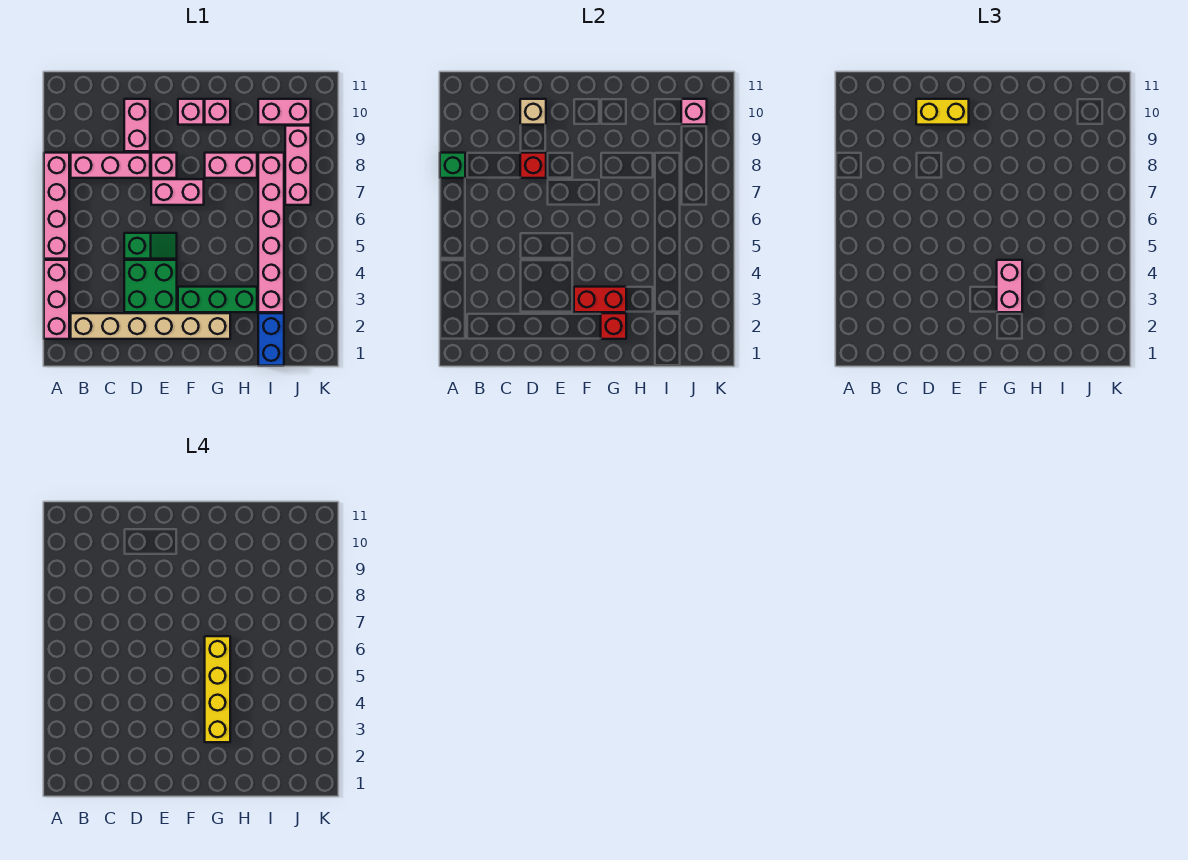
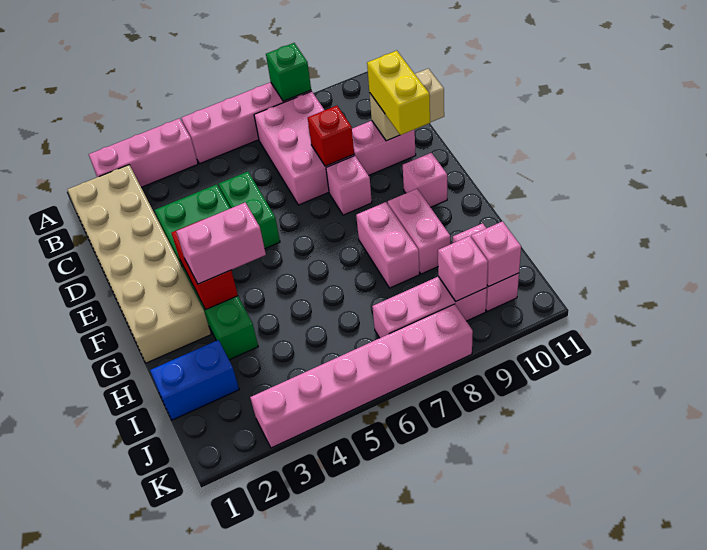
tan 1x6 brick [71,313,230,339] -> tan 2x6 brick [67,165,211,363]
pink 1x3 brick [71,153,150,178] -> pink 2x3 brick [254,91,354,205]
green 1x2 slope [124,233,177,259] -> green 1x2 brick [219,172,280,249]
tan 1x1 brick [520,99,546,125] -> tan 1x2 brick [370,68,444,141]
pink 1x2 brick [151,179,204,205] -> pink 1x2 brick moved to [388,189,450,274]
red 1x1 brick [601,313,626,339] -> none
yellow 1x4 brick [205,636,230,742] -> none
pink 1x1 brick [205,99,230,125] -> pink 1x1 brick moved to [438,236,488,301]
pink 1x6 brick [258,153,284,312] -> pink 1x6 brick moved to [250,304,473,448]

